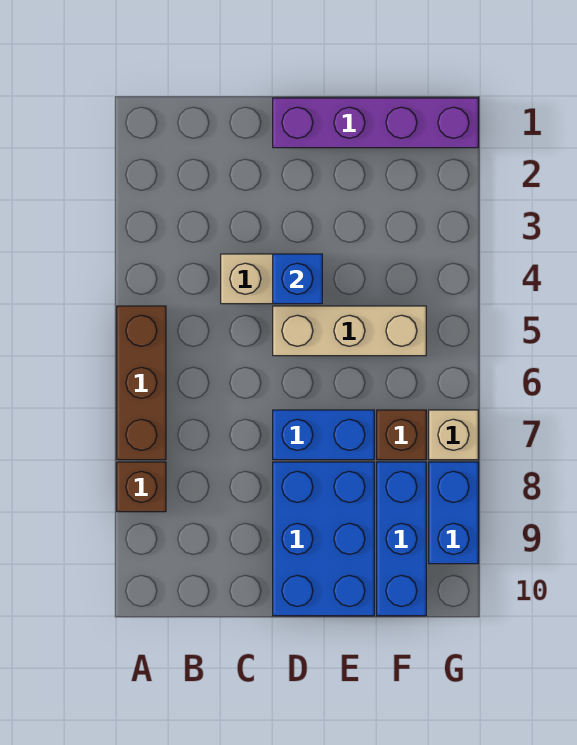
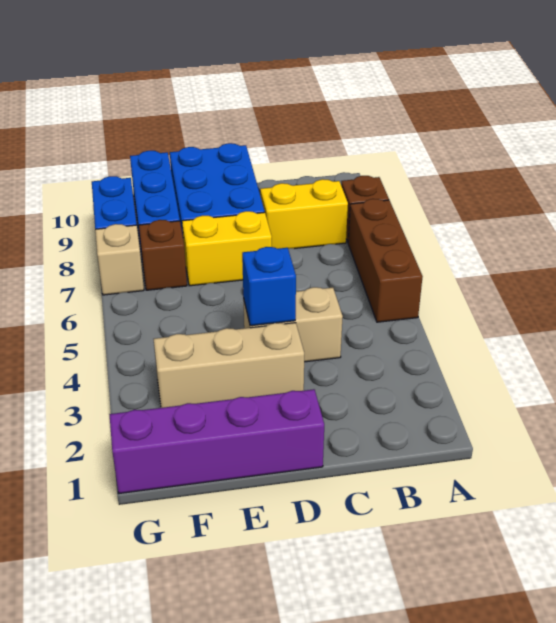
none -> yellow 1x2 brick [260,179,348,249]
tan 1x3 brick [273,306,426,356] -> tan 1x3 brick moved to [154,323,304,408]
blue 1x2 brick [273,410,374,460] -> yellow 1x2 brick [182,211,272,286]

